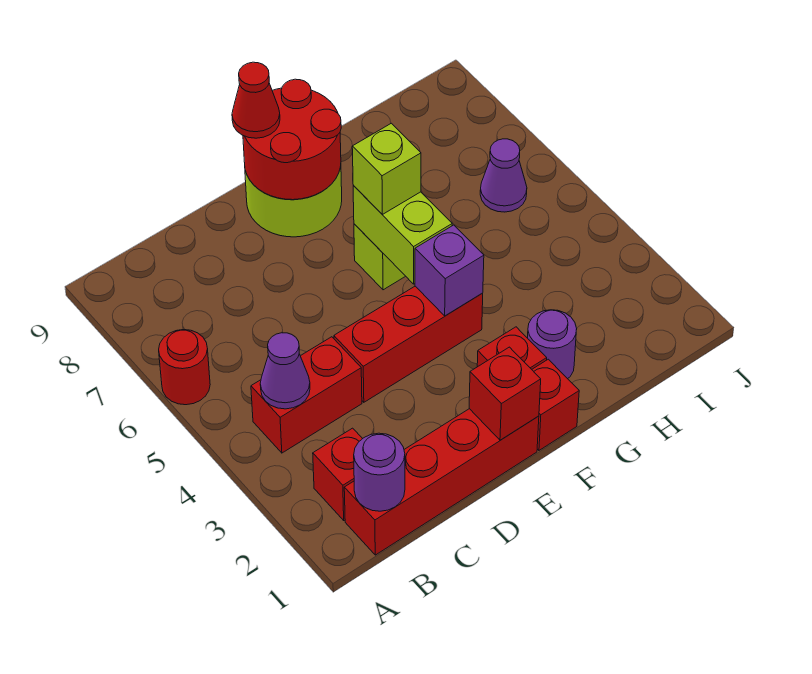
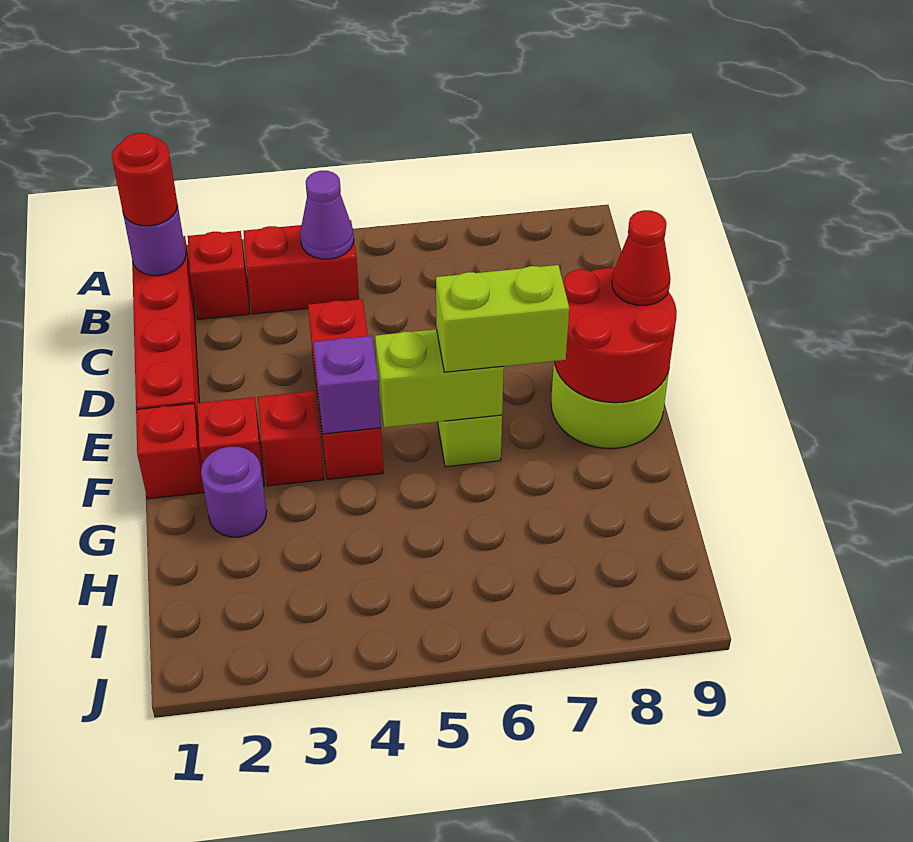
red 1x1 round brick [159,330,210,405] -> red 1x1 round brick moved to [112,133,178,226]
red 1x2 brick [251,337,362,453] -> red 1x2 brick turned to [244,220,359,314]
red 1x1 brick [469,347,541,440] -> red 1x1 brick moved to [258,391,324,486]
lime 1x1 brick [352,123,421,214] -> lime 1x2 brick [436,265,569,372]
purple 1x1 cone [480,139,527,212] -> none

